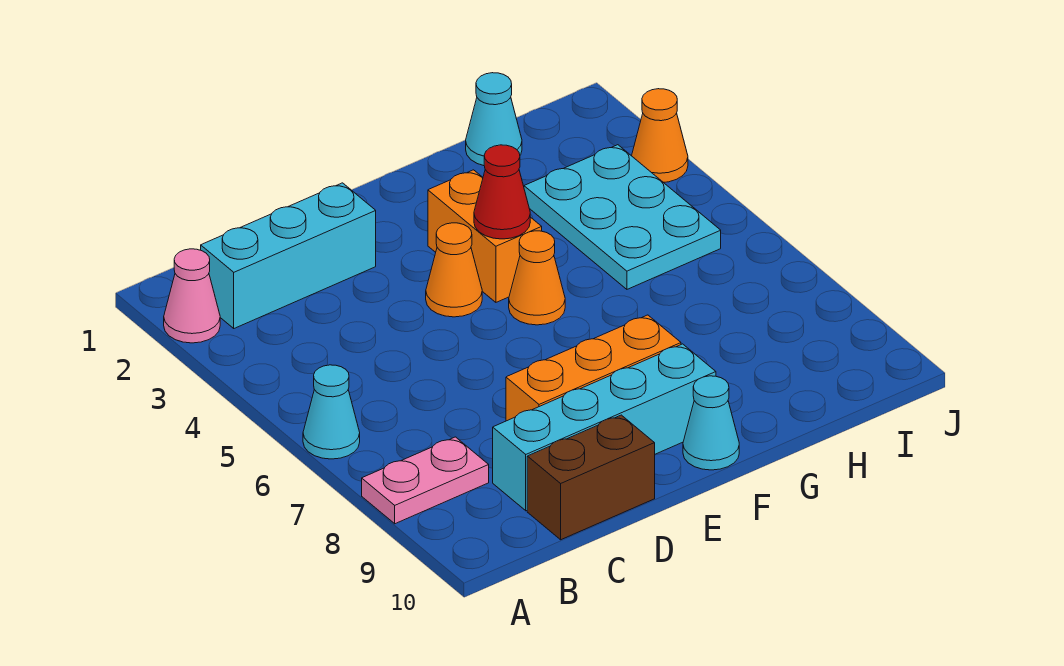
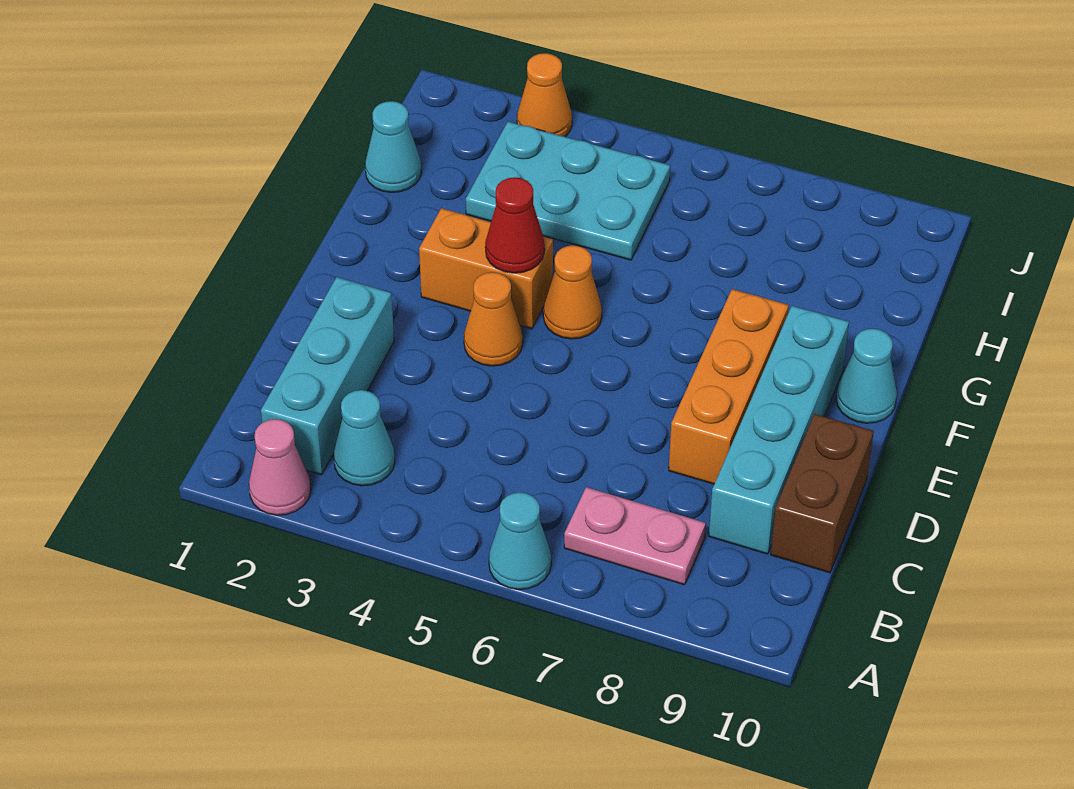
pink 1x2 plate [362,437,489,524] -> pink 1x2 plate turned to [564,487,706,585]
none -> cyan 1x1 cone [334,390,395,486]

